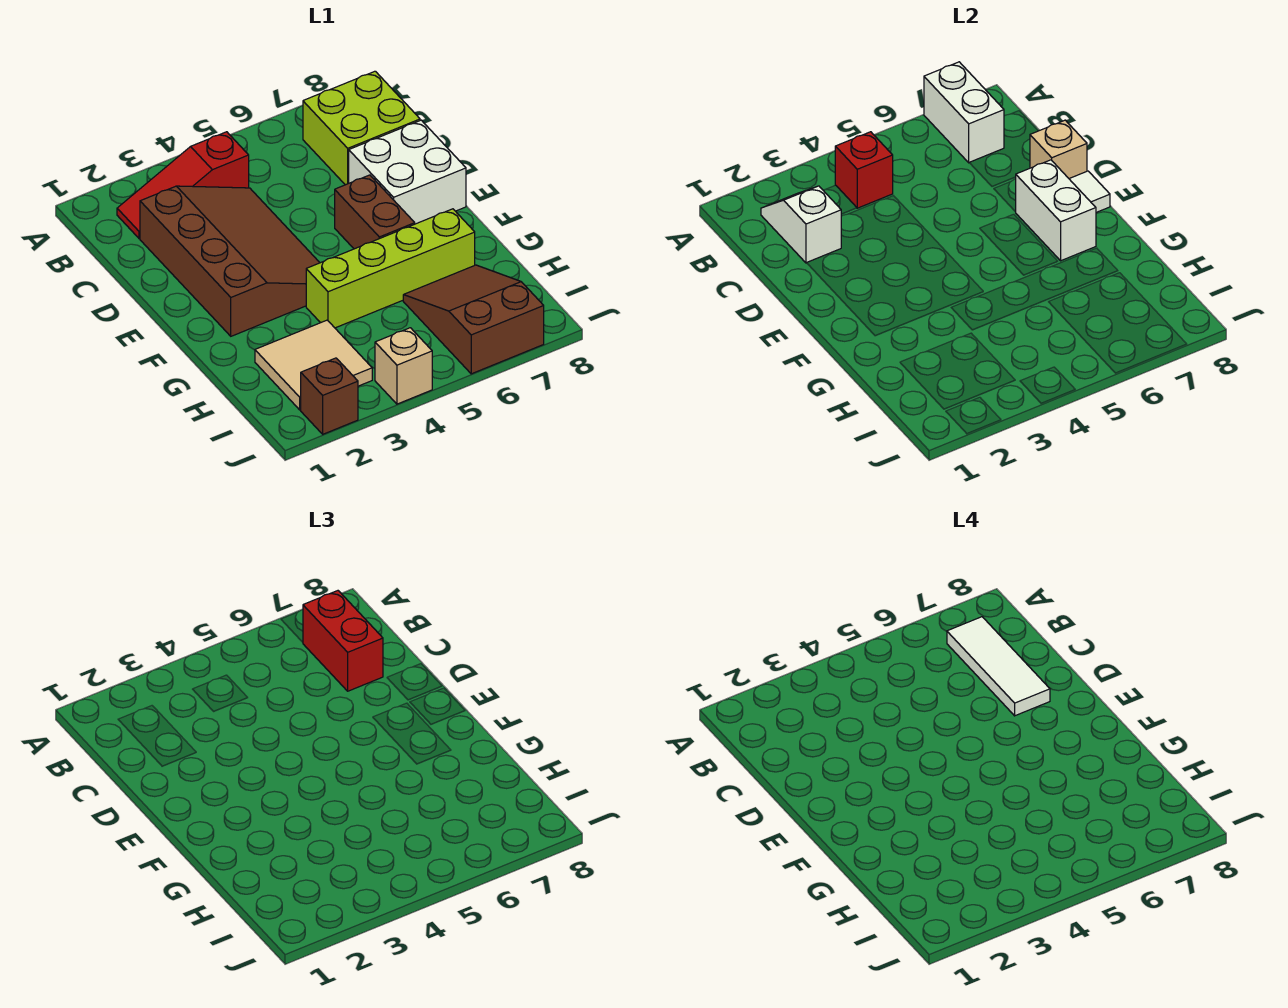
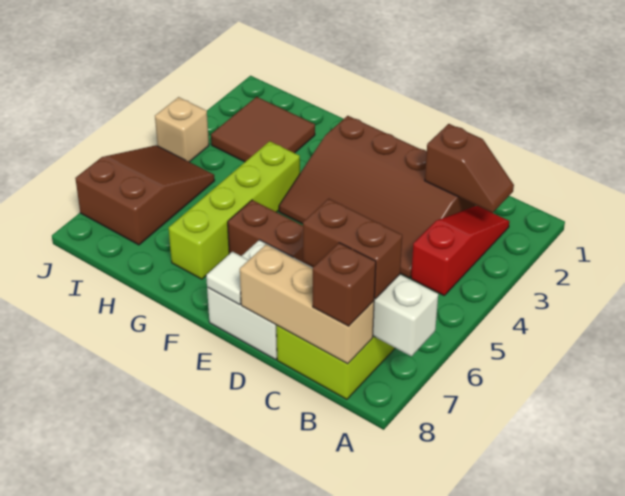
white 1x2 slope [761,186,841,263] -> brown 1x2 slope [425,124,514,213]
red 1x1 brick [835,132,893,208] -> none
red 1x2 brick [303,591,383,691] -> brown 1x2 brick [303,199,402,299]
white 1x3 tile [947,617,1050,716] -> none
tan 1x1 brick [1030,120,1087,178] -> tan 1x3 brick [240,245,374,364]
white 1x2 brick [1016,160,1096,261] -> none
tan 2x2 tile [255,320,372,410] -> brown 2x2 tile [211,97,315,162]
brown 2x3 slope [403,265,544,374] -> brown 2x3 slope turned to [75,145,215,245]
brown 1x1 brick [301,358,358,434] -> brown 1x1 brick moved to [313,243,376,326]

